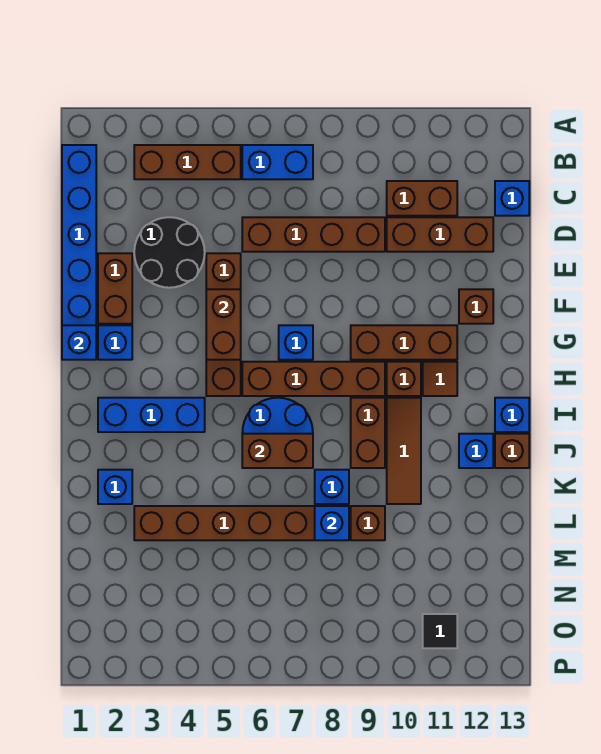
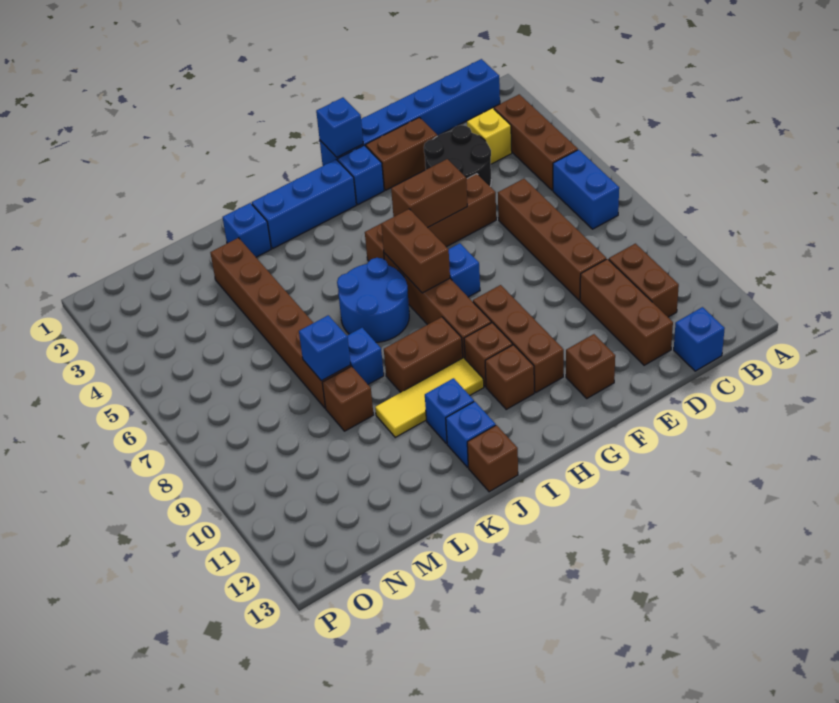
none -> yellow 1x1 brick [467,108,512,164]
brown 1x1 tile [423,362,457,396] -> brown 1x1 brick [485,345,534,409]
blue 1x3 brick [98,398,205,432] -> blue 1x3 brick turned to [252,160,356,248]
brown 1x3 tile [387,398,421,504] -> yellow 1x3 tile [375,358,484,437]
blue 1x1 brick [495,398,529,432] -> blue 1x1 brick moved to [425,378,474,444]
brown 1x2 brick [242,434,313,468] -> brown 1x2 brick moved to [381,209,450,293]
black 1x1 tile [423,614,457,648] -> none

